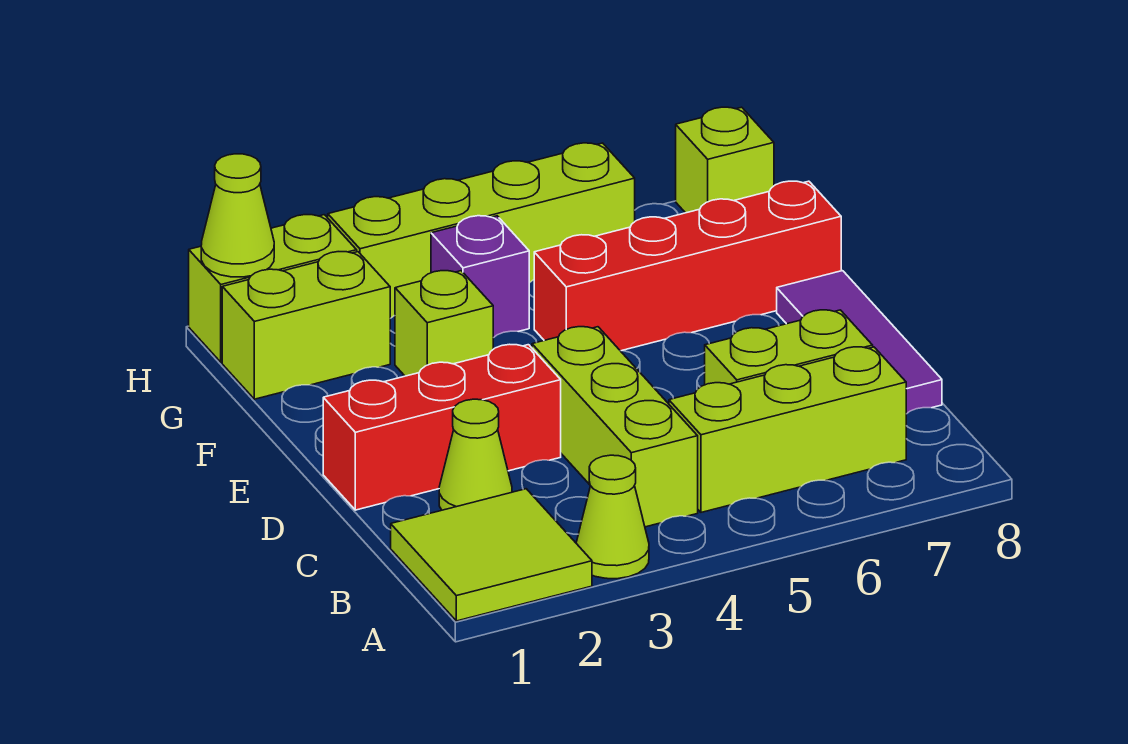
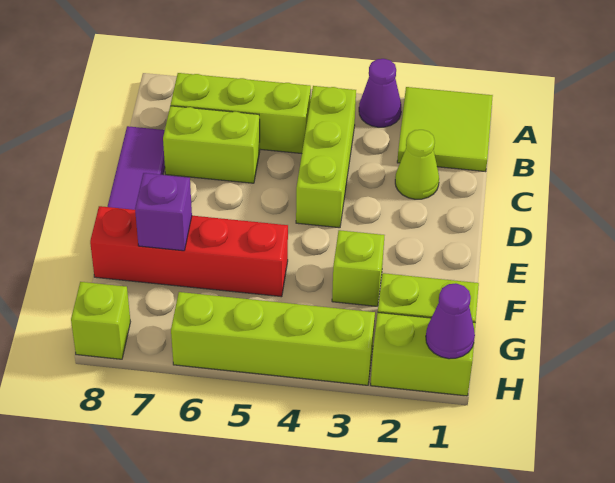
lime 1x1 cone [576,455,649,579] -> purple 1x1 cone [359,59,401,127]
red 1x3 brick [323,344,561,510] -> none
purple 1x1 brick [431,216,529,338] -> purple 1x1 brick moved to [135,173,192,251]
lime 1x1 cone [201,154,274,277] -> purple 1x1 cone [426,283,475,359]

